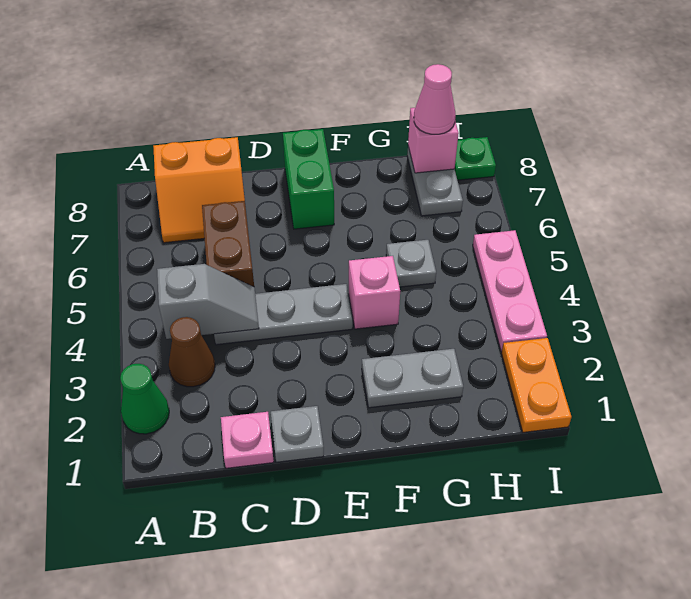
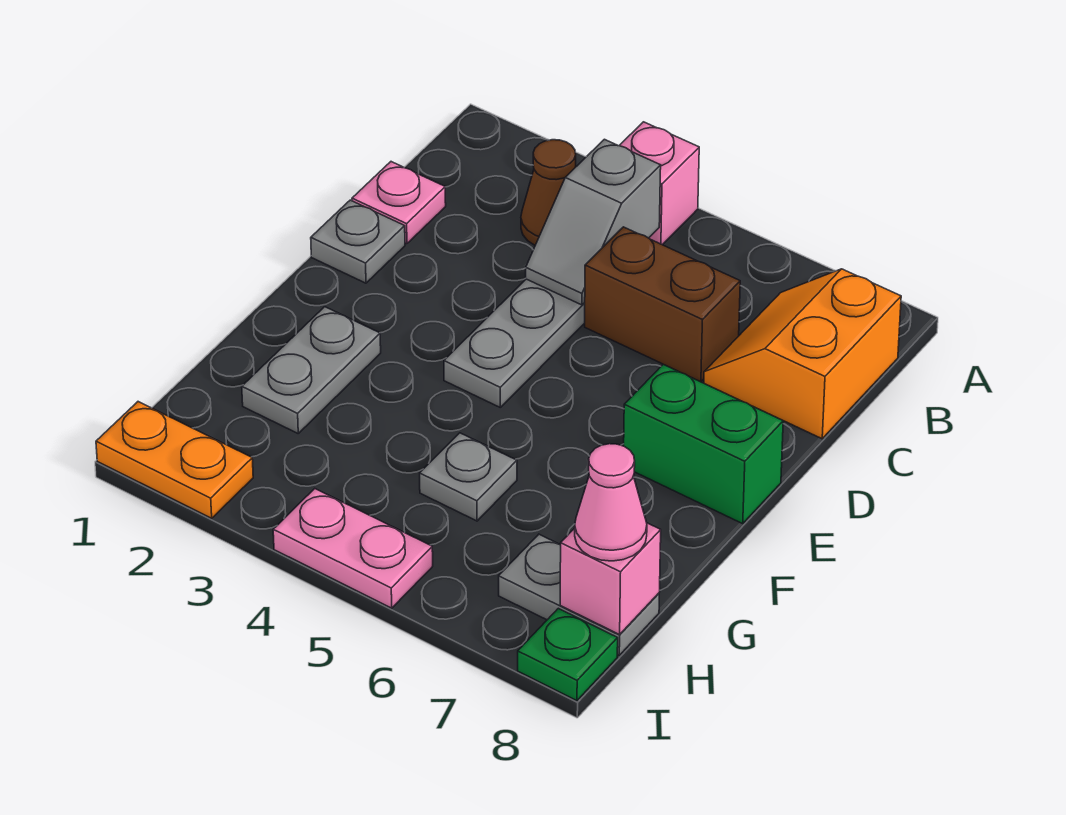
green 1x1 cone [120,364,169,434] -> none
pink 1x1 brick [349,256,400,329] -> pink 1x1 brick moved to [619,122,699,245]
pink 1x3 plate [473,230,547,351] -> pink 1x2 plate [273,489,433,608]

